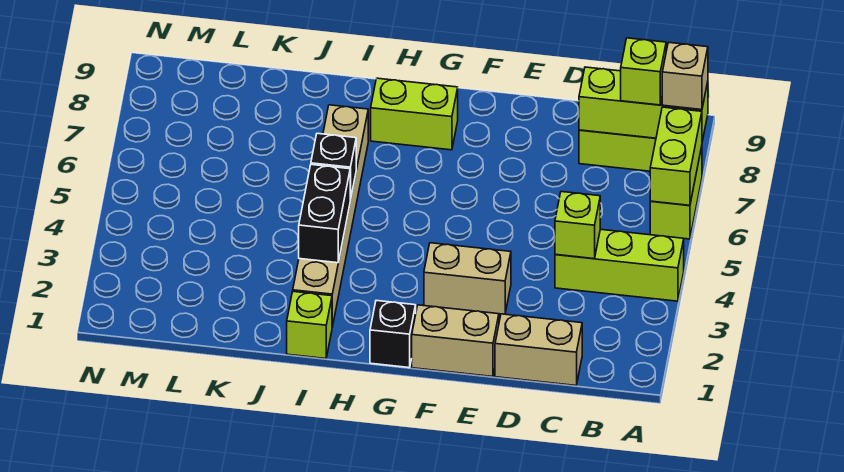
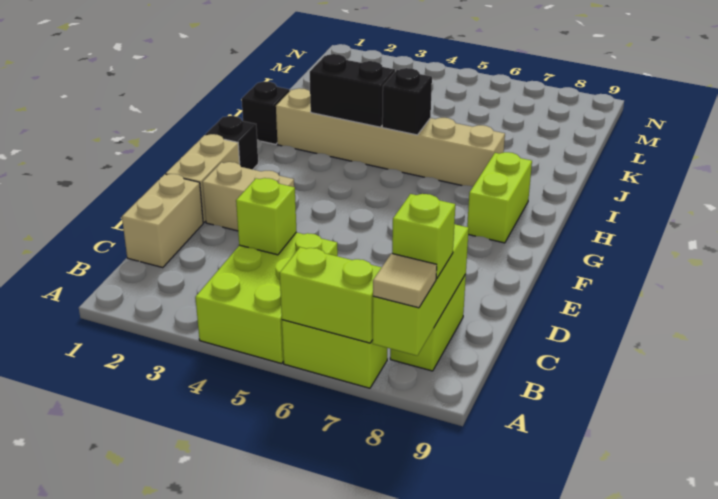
lime 1x3 brick [555,229,684,301] -> lime 2x3 brick [195,232,338,364]
tan 1x1 brick [662,42,708,110] -> tan 1x1 tile [373,253,437,308]
tan 1x2 brick [424,243,511,314] -> tan 1x2 brick turned to [203,162,294,231]
lime 1x1 brick [287,291,332,359] -> black 1x1 brick [242,82,290,144]

